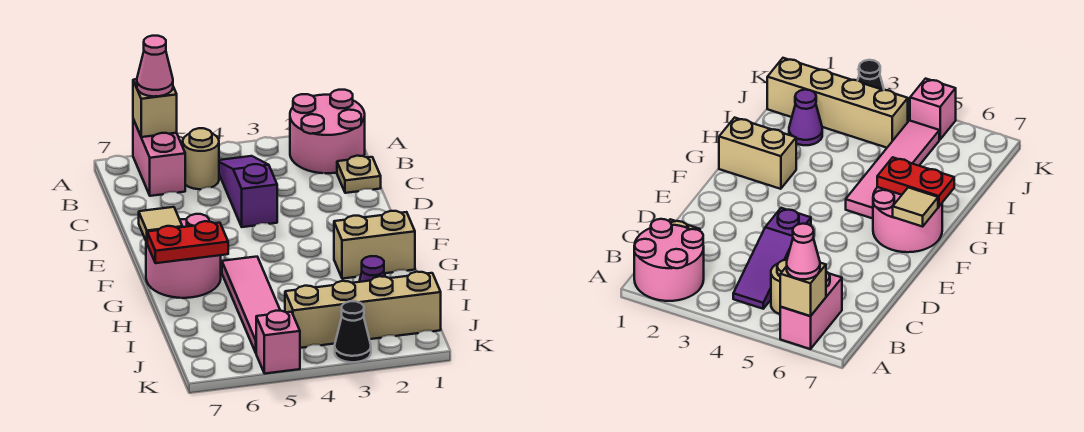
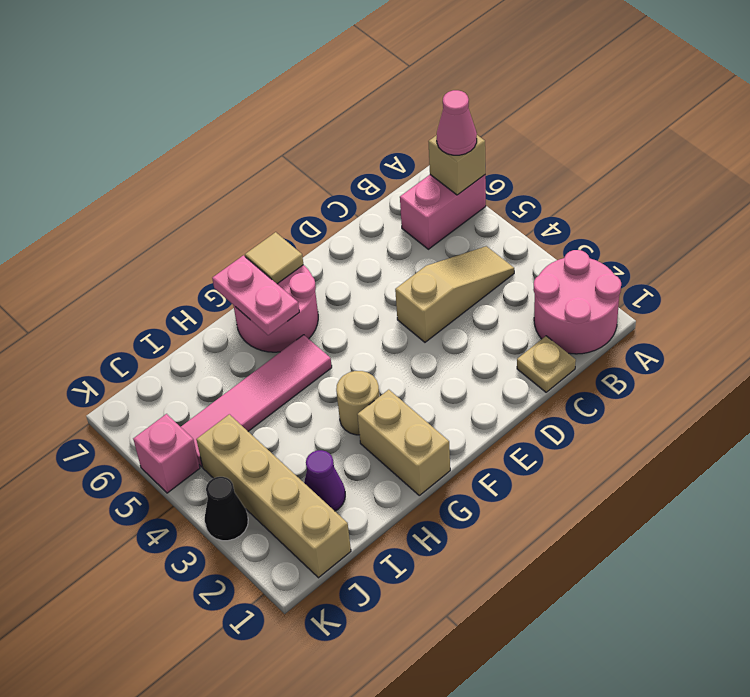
purple 1x3 slope [219,156,277,227] -> tan 1x3 slope [395,246,514,342]
tan 1x1 round brick [183,128,219,189] -> tan 1x1 round brick moved to [336,371,379,435]
red 1x2 plate [147,221,228,263] -> pink 1x2 plate [212,255,299,335]

